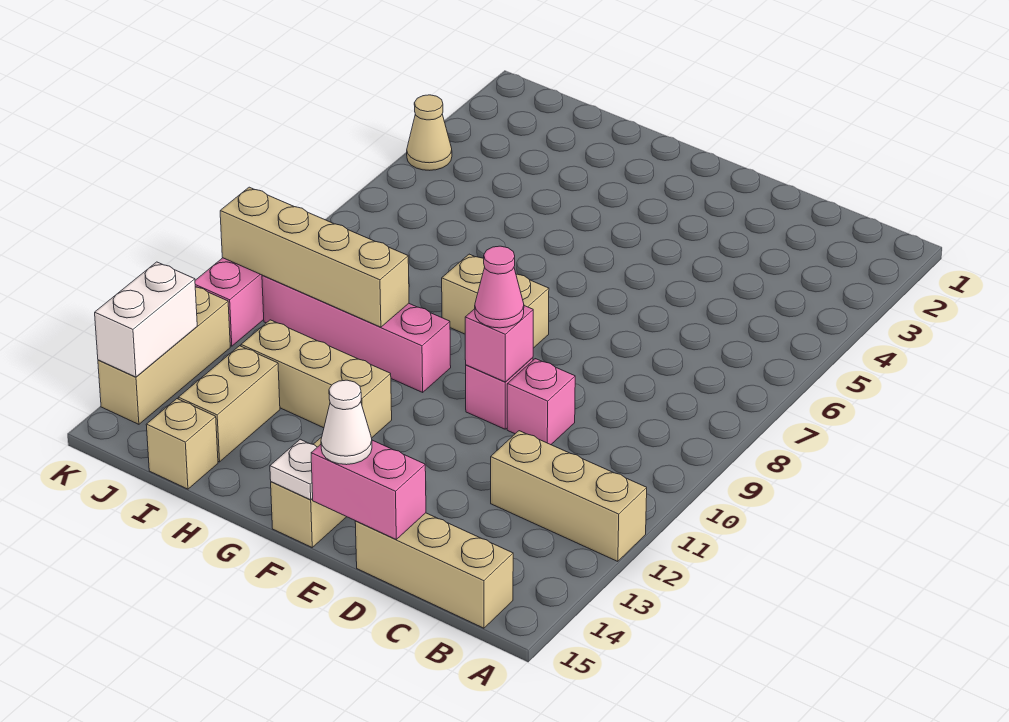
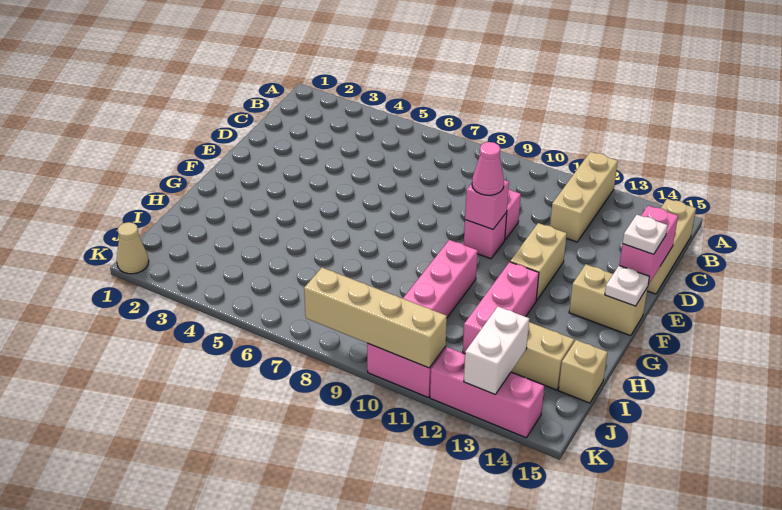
white 1x1 cone [321,380,372,465] -> white 1x1 plate [623,215,668,254]
tan 1x2 brick [442,254,549,348] -> tan 1x2 brick moved to [510,223,567,301]
tan 1x3 brick [241,320,392,438] -> pink 1x3 brick [463,262,539,354]
tan 1x4 brick [220,187,409,327] -> tan 1x4 brick turned to [304,268,447,368]
tan 1x1 cone [407,95,452,170] -> tan 1x1 cone moved to [117,222,149,274]
tan 1x3 brick [98,287,230,424] -> pink 1x3 brick [430,347,544,438]
white 1x2 brick [95,262,197,377] -> white 1x2 brick turned to [464,307,529,395]

